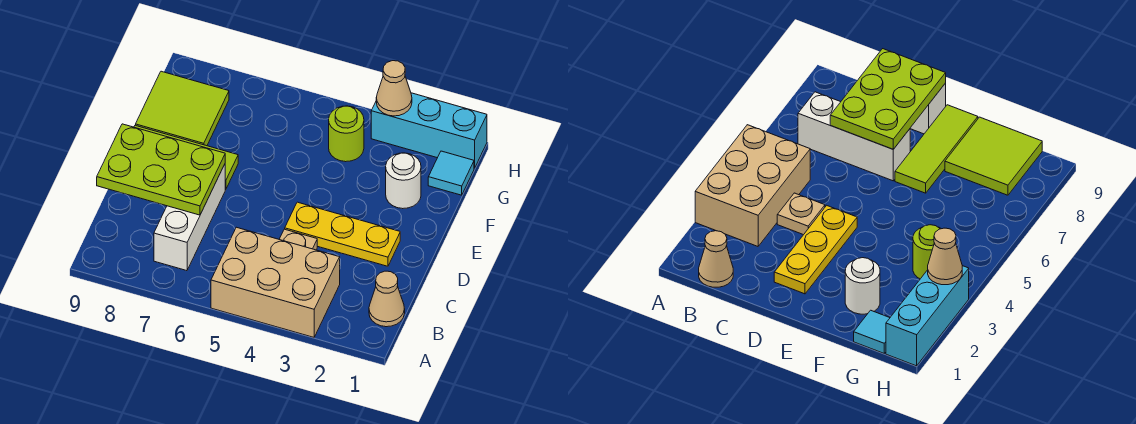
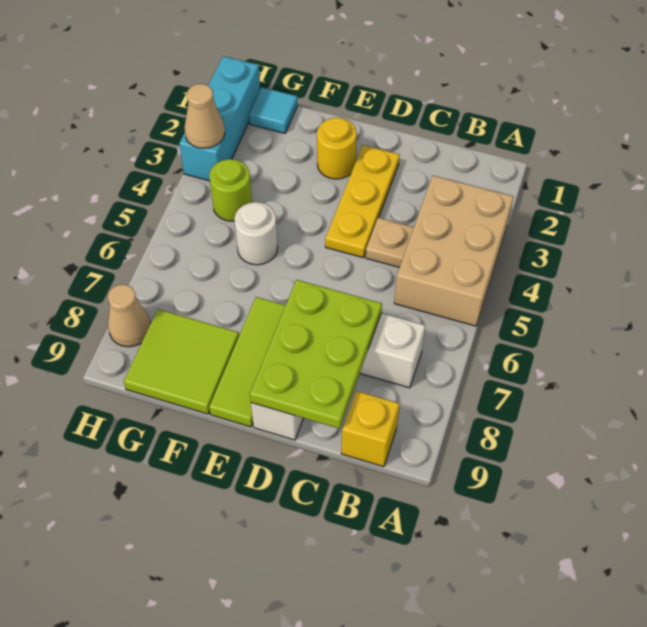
tan 1x1 cone [369,271,405,327] -> tan 1x1 cone moved to [108,285,151,347]
none -> yellow 1x1 brick [341,391,399,467]
none -> yellow 1x1 round brick [317,118,357,179]
white 1x1 round brick [386,153,421,209] -> white 1x1 round brick moved to [234,202,278,265]

